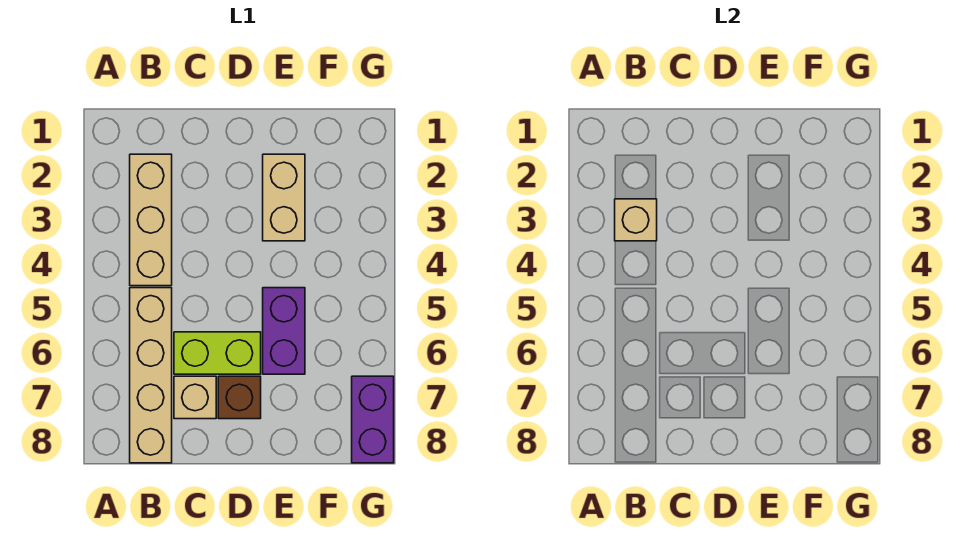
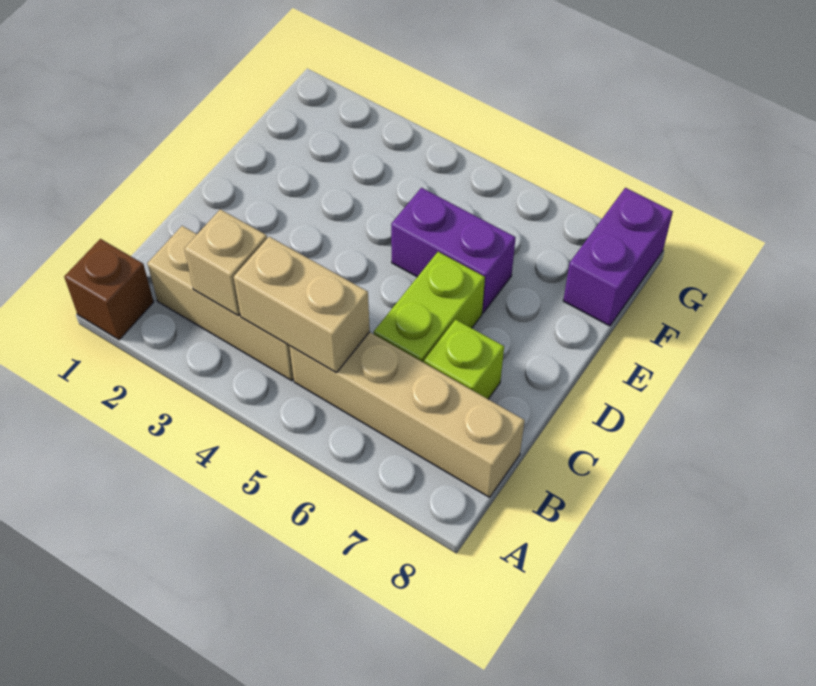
tan 1x1 brick [174,376,216,419] -> lime 1x1 brick [424,320,504,399]
brown 1x1 brick [218,376,261,419] -> brown 1x1 brick moved to [64,239,153,340]
tan 1x2 brick [263,154,305,241] -> tan 1x2 brick moved to [234,237,370,373]
purple 1x2 brick [352,376,394,463] -> purple 1x2 brick turned to [563,188,673,326]

